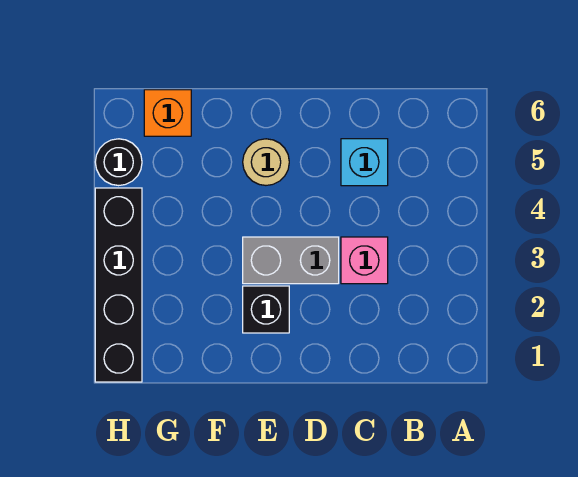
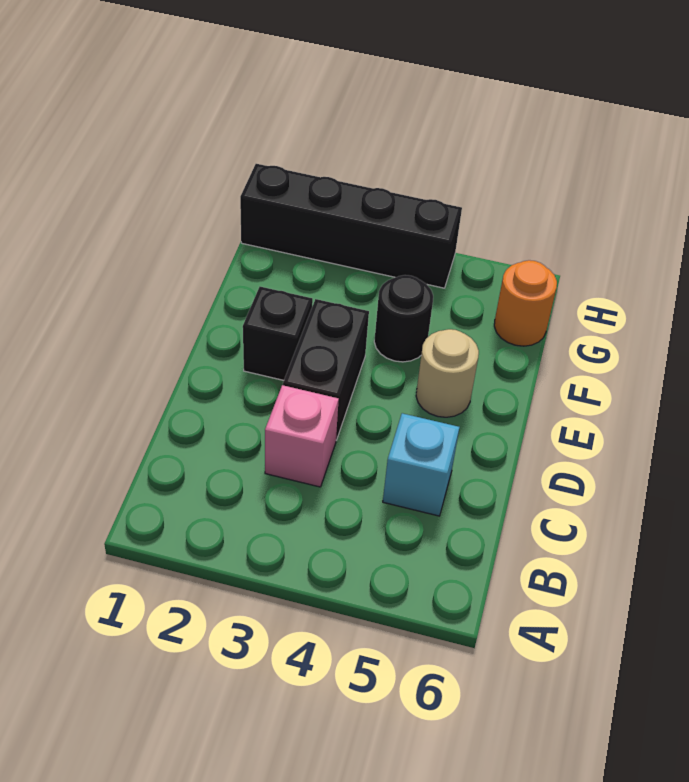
grey 1x2 brick [243,237,339,284] -> black 1x2 brick [283,299,369,440]
orange 1x1 brick [144,90,191,136] -> orange 1x1 round brick [494,260,557,346]
black 1x1 round brick [95,139,142,186] -> black 1x1 round brick moved to [374,275,433,362]

